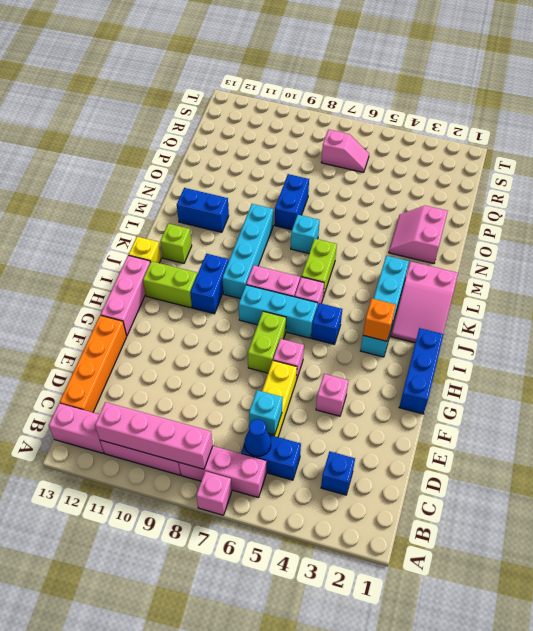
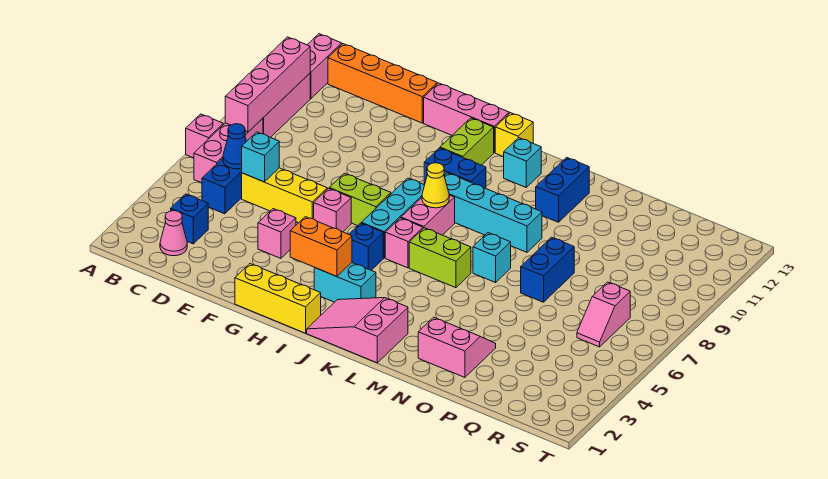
none -> pink 1x1 cone [160,211,187,256]
blue 1x3 brick [399,328,444,414] -> yellow 1x3 brick [235,264,321,333]
cyan 1x4 brick [360,256,409,357] -> cyan 1x2 brick [314,263,376,302]
orange 1x1 brick [363,299,396,341] -> orange 1x2 brick [290,217,352,276]
none -> yellow 1x1 cone [422,163,449,208]
lime 1x1 brick [160,224,192,263] -> cyan 1x1 brick [504,138,541,187]
blue 1x2 brick [275,174,309,230] -> blue 1x2 brick turned to [521,237,574,302]

